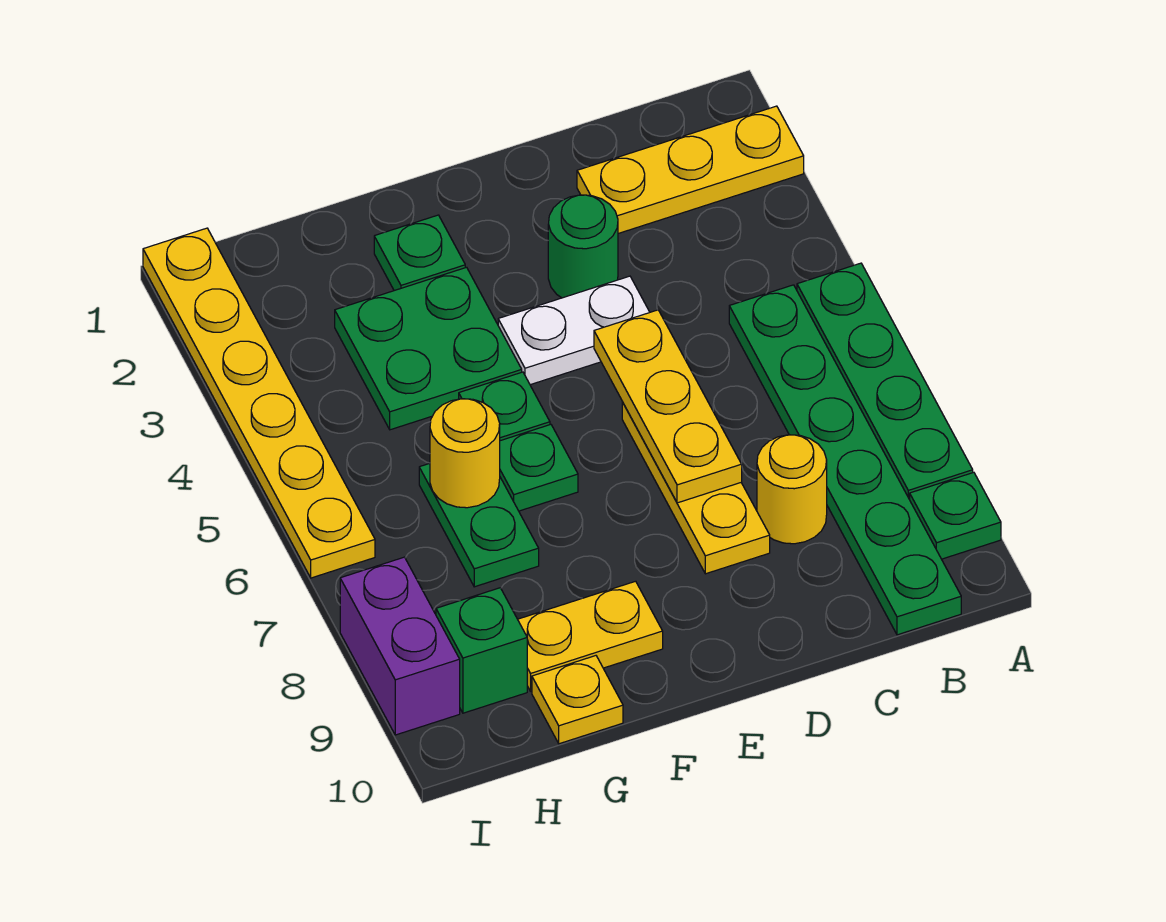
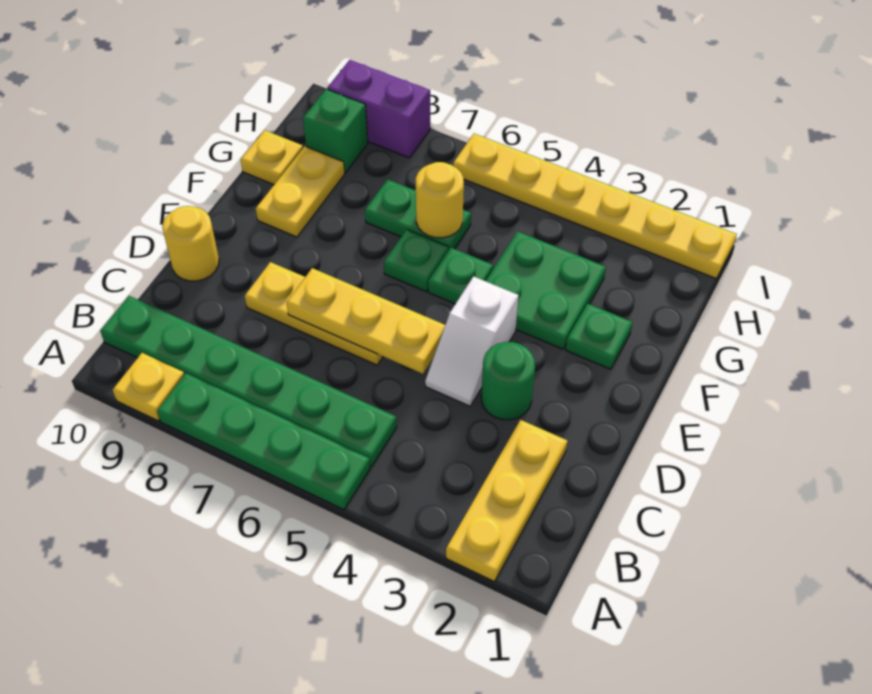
green 1x1 plate [910,472,1001,559] -> yellow 1x1 plate [113,353,184,421]
yellow 1x1 round brick [757,435,827,544] -> yellow 1x1 round brick moved to [162,206,219,281]
white 1x2 plate [498,276,650,385] -> white 1x2 slope [425,276,519,406]

